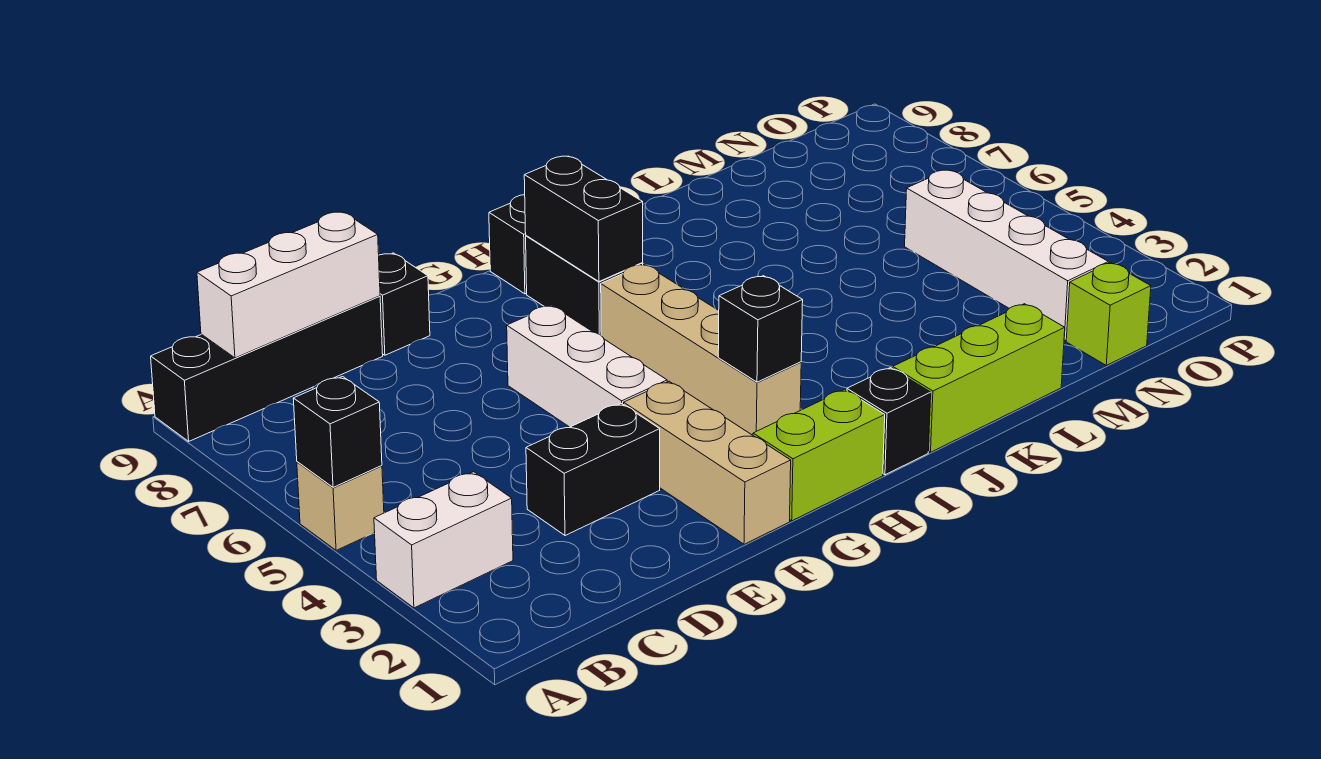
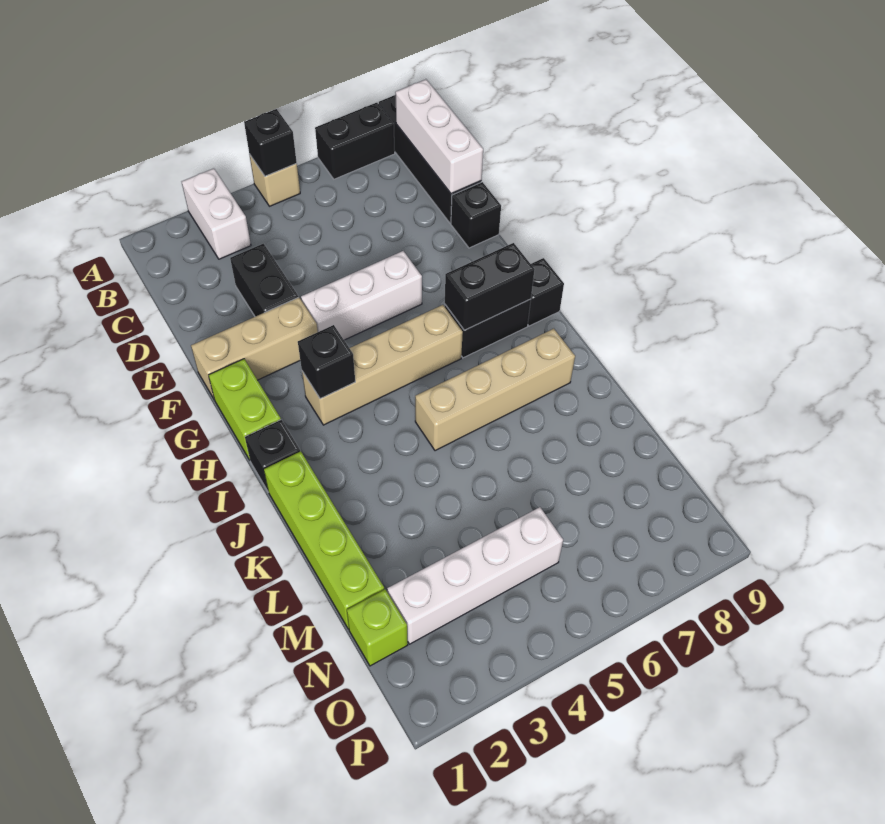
none -> black 1x2 brick [315,103,395,179]
lime 1x3 brick [893,304,1065,452] -> lime 1x4 brick [264,451,384,629]
none -> tan 1x4 brick [415,329,575,451]

